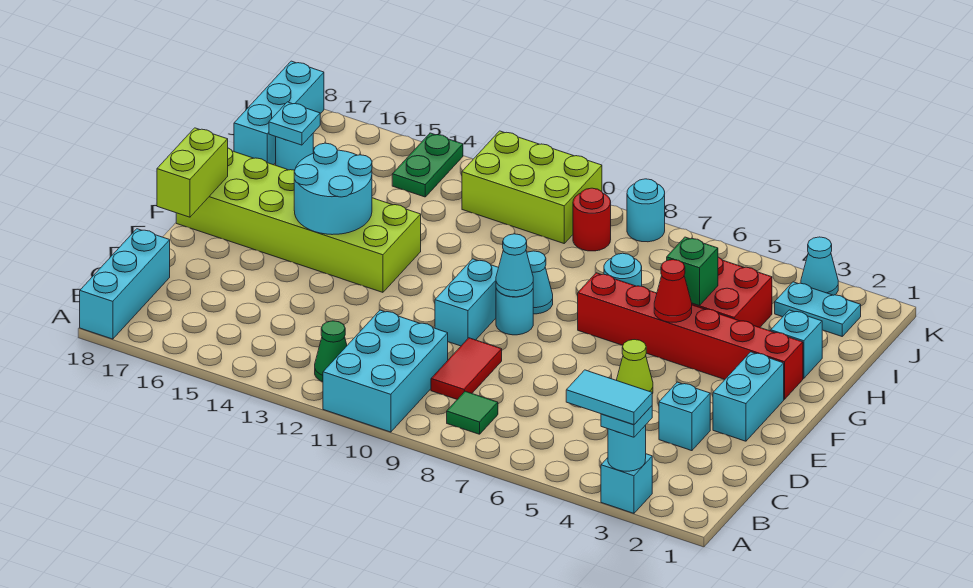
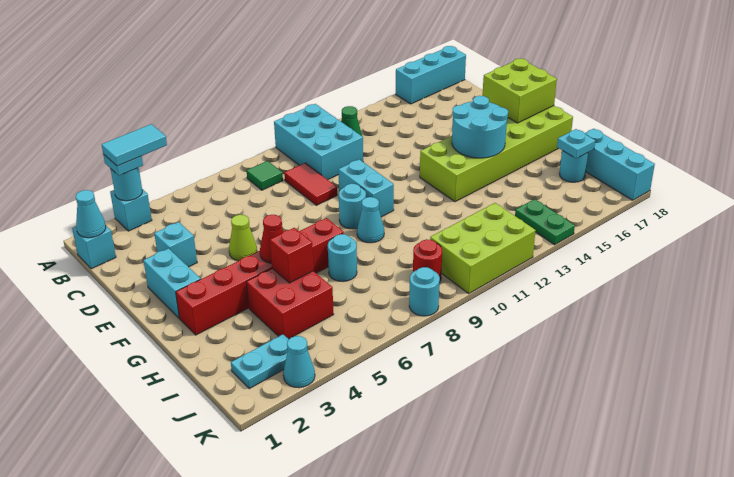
cyan 1x3 brick [80,229,170,339] -> cyan 1x3 brick turned to [396,46,466,104]
lime 1x2 brick [157,128,228,217] -> lime 2x2 brick [482,59,557,123]
cyan 1x1 cone [496,234,533,297] -> cyan 1x1 cone moved to [76,190,106,238]
cyan 1x1 brick [771,310,822,378] -> cyan 1x1 brick moved to [72,226,116,269]
green 1x1 brick [667,237,718,306] -> red 1x1 brick [270,228,314,283]

